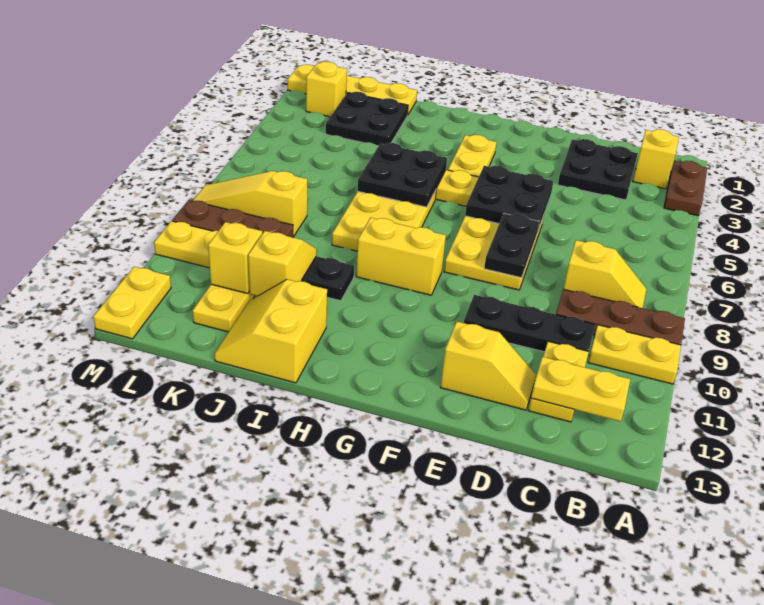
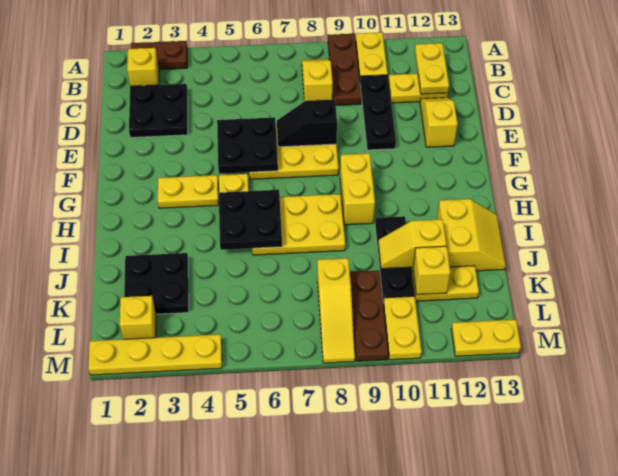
black 1x2 plate [484,213,539,278] -> black 1x2 slope [277,99,337,147]
yellow 2x2 slope [214,279,327,383] -> yellow 2x2 slope turned to [437,199,506,271]
yellow 1x4 plate [288,65,417,115] -> yellow 1x4 plate turned to [88,334,222,375]

